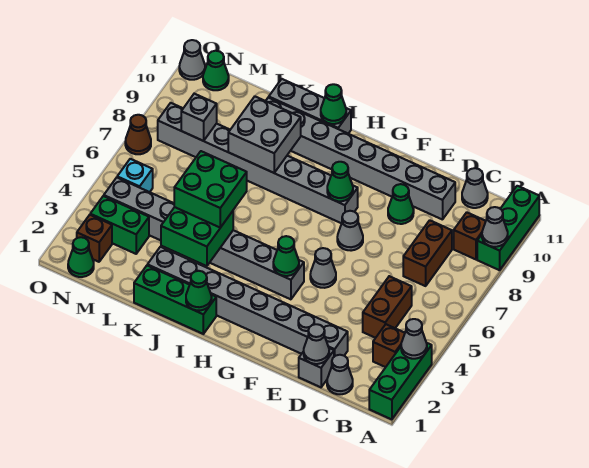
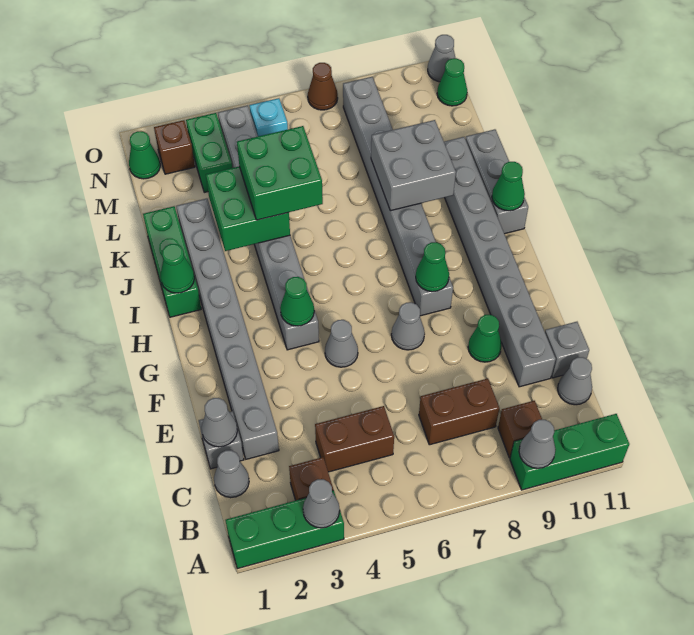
grey 1x1 brick [181,94,217,141] -> grey 1x1 brick moved to [545,322,589,378]

